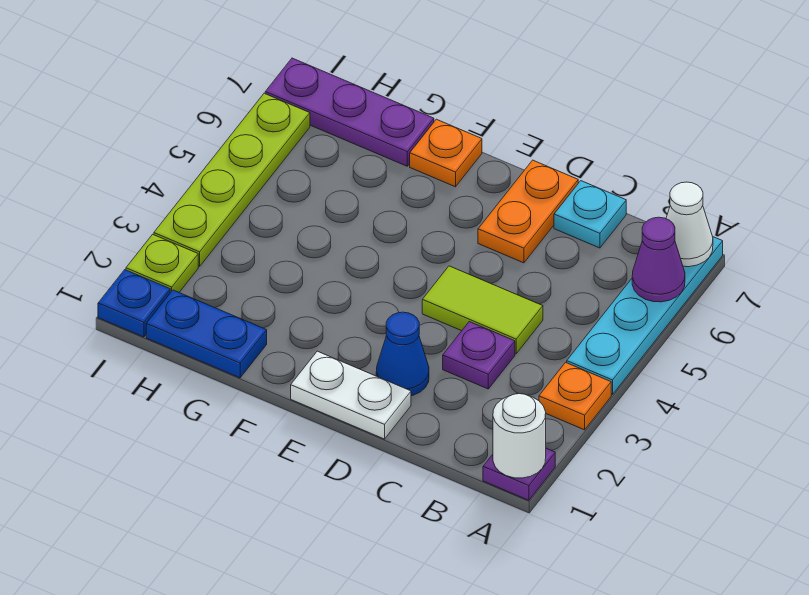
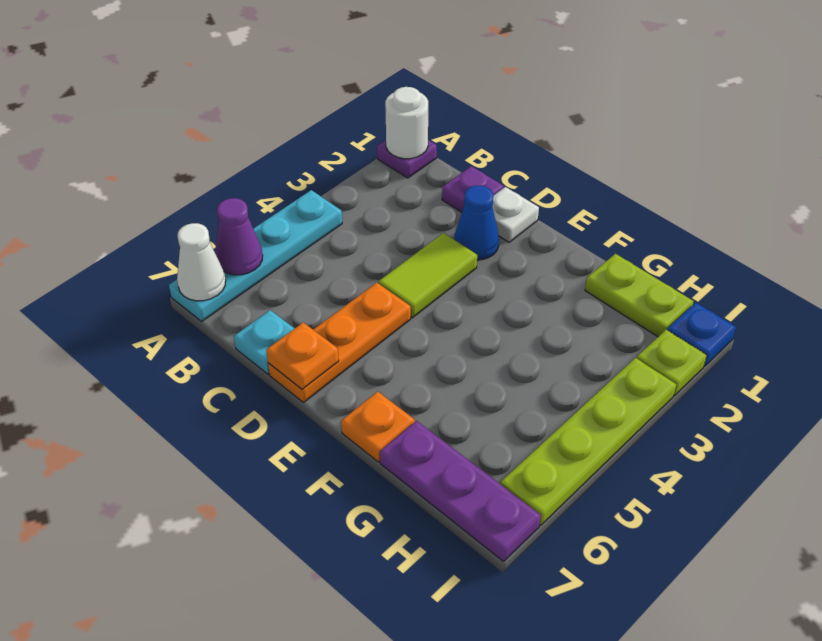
orange 1x1 plate [539,362,611,430] -> orange 1x1 plate moved to [266,322,339,389]
purple 1x1 plate [443,322,515,389] -> purple 1x1 plate moved to [442,166,504,212]
lime 1x2 tile [422,266,543,354] -> lime 1x2 tile turned to [378,233,477,318]
white 1x2 plate [291,351,411,439] -> white 1x1 plate [492,187,539,242]
orange 1x2 plate [478,160,578,263] -> orange 1x3 plate [268,283,411,403]
blue 1x2 plate [146,290,267,378] -> lime 1x2 plate [585,254,694,337]

